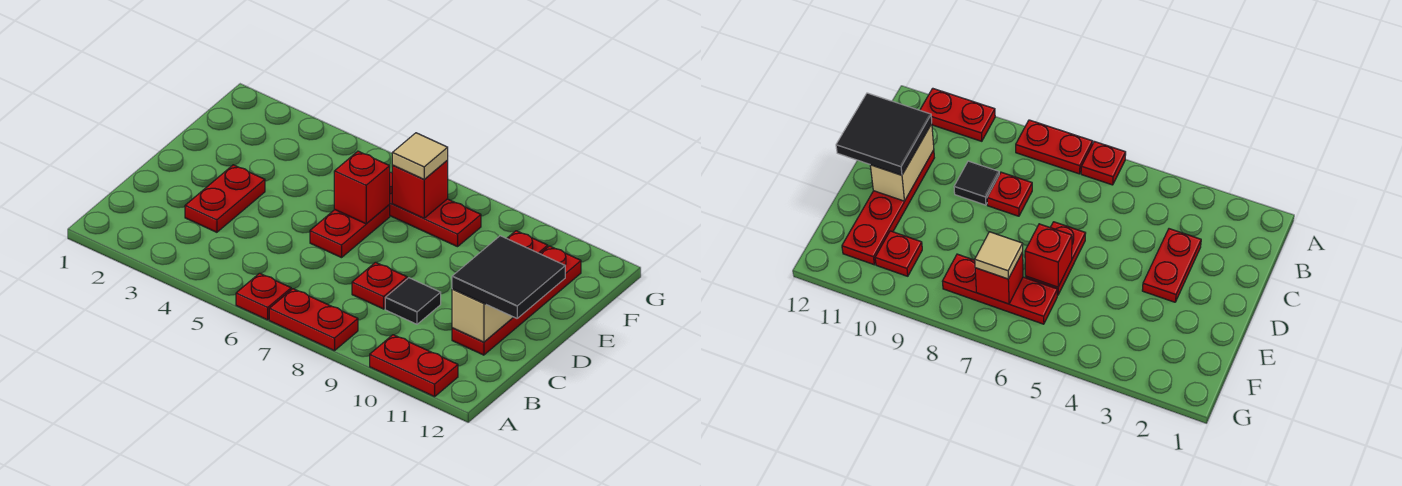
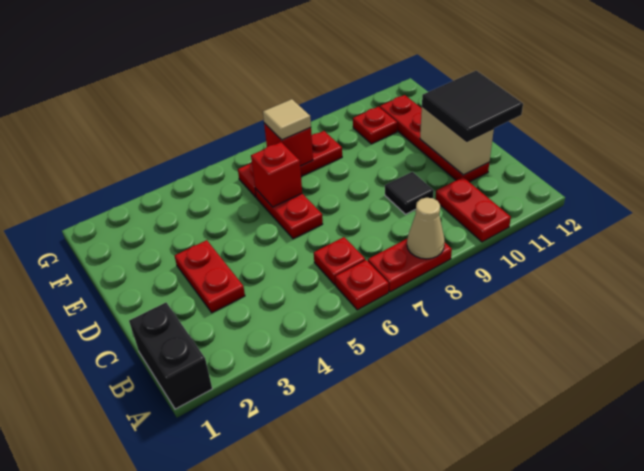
none -> black 1x2 brick [129,303,212,409]
none -> tan 1x1 cone [407,198,445,259]
red 1x2 plate [370,335,458,397] -> red 1x2 plate turned to [435,177,511,242]
red 1x1 plate [352,262,407,309] -> red 1x1 plate moved to [314,237,365,285]

